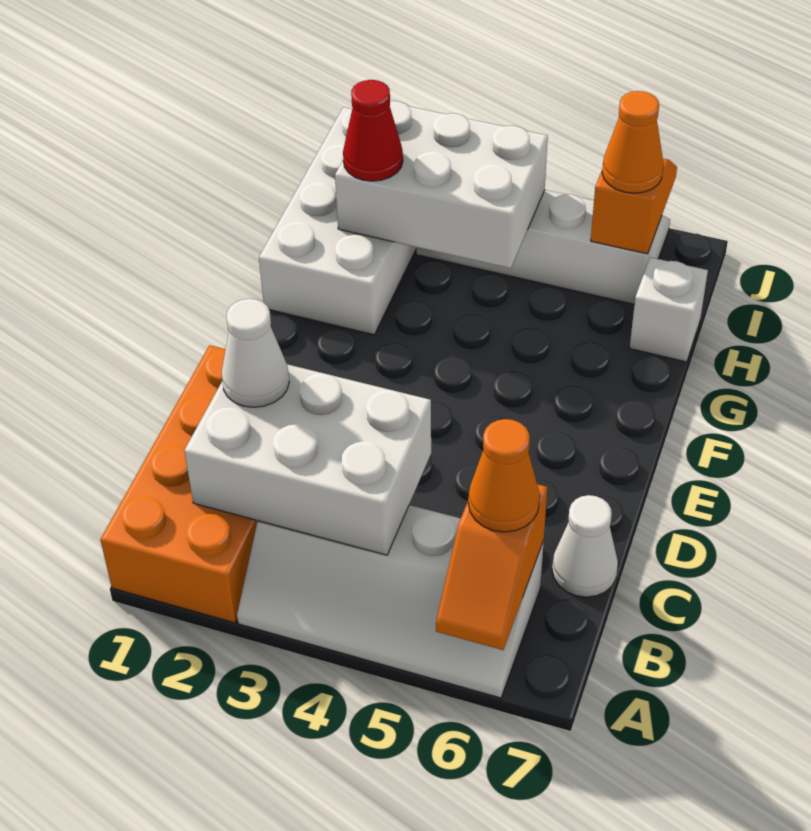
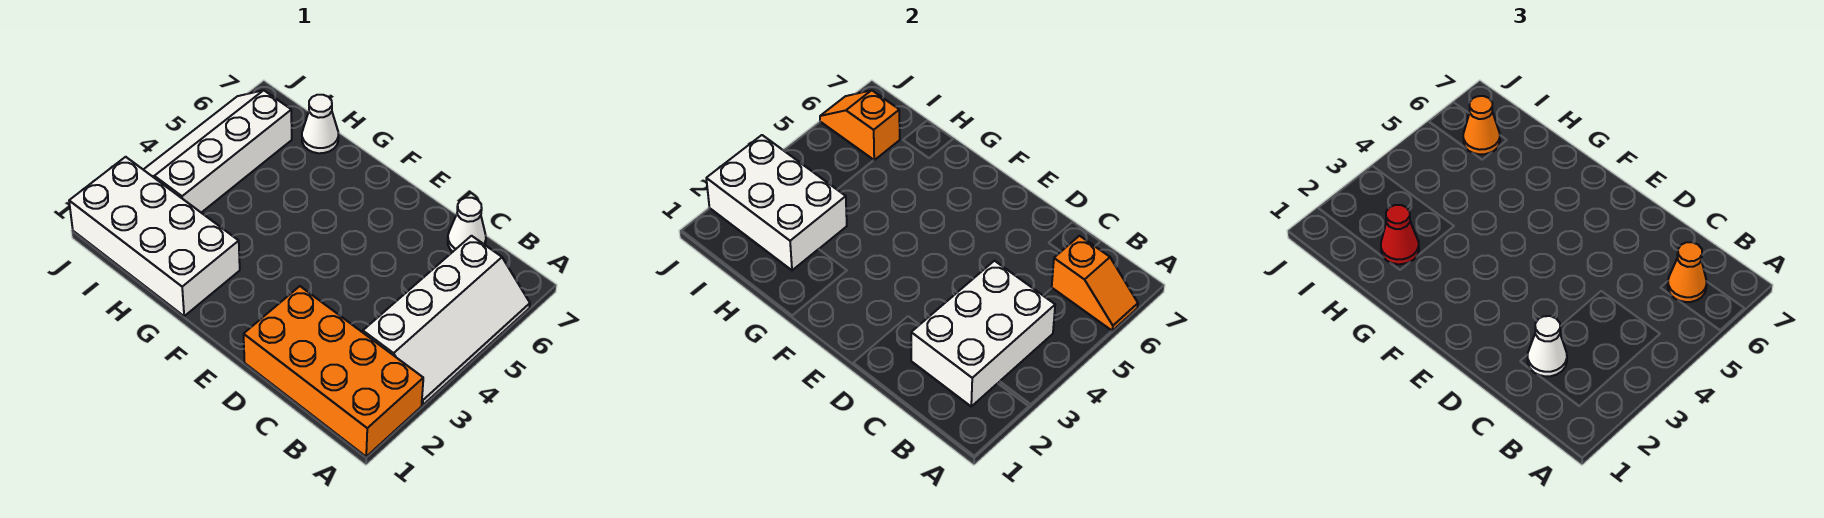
white 2x3 brick [335,101,548,268] -> white 2x3 brick turned to [706,135,847,270]
white 1x1 brick [630,257,708,362] -> white 1x1 cone [302,95,338,153]

